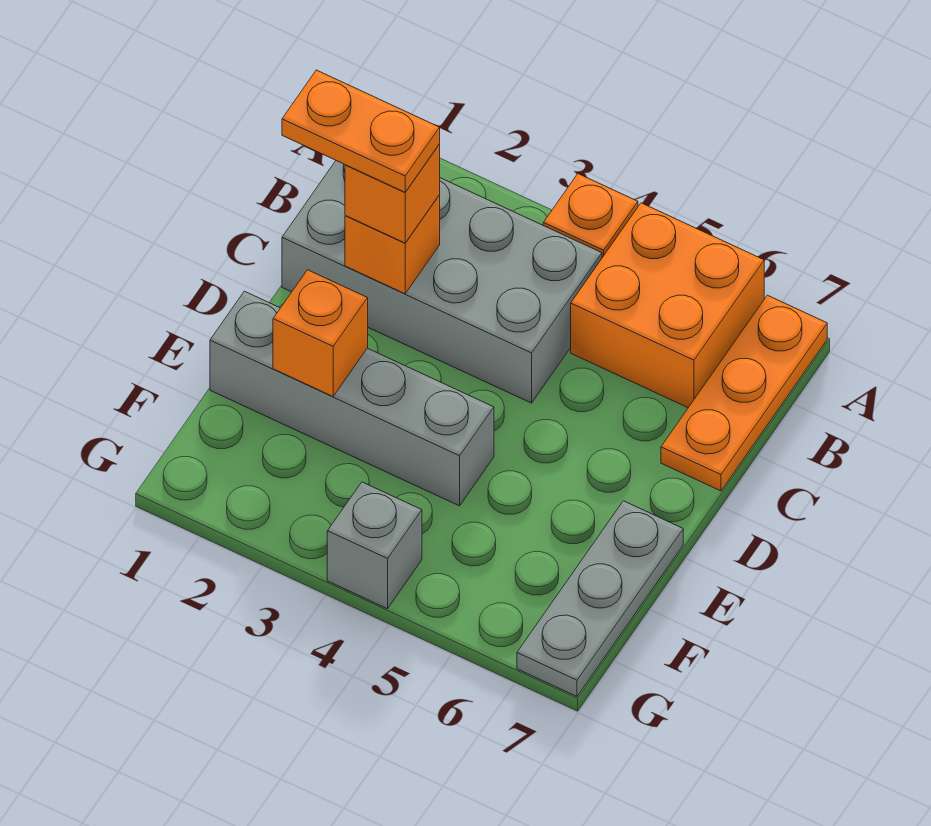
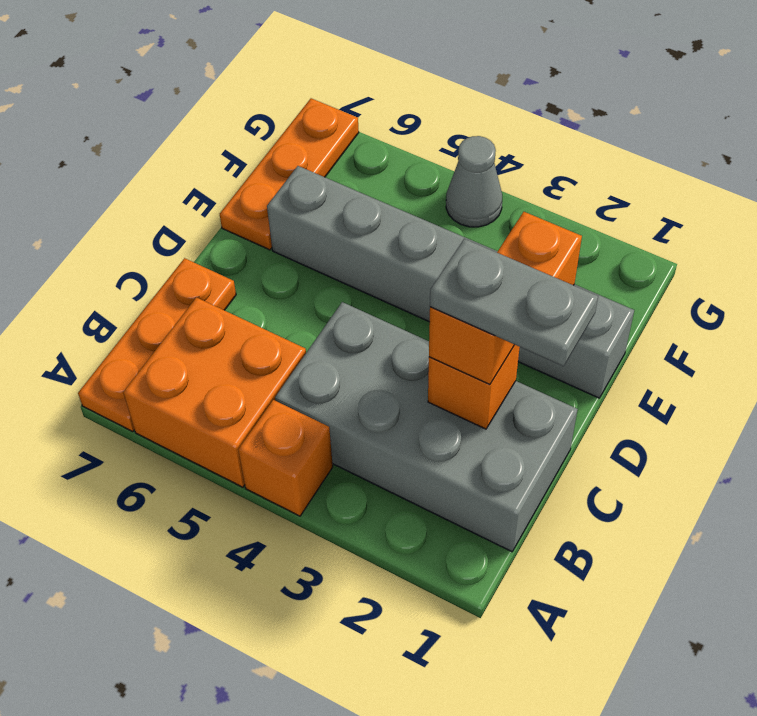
orange 1x2 plate [282,70,440,192] -> grey 1x2 plate [430,239,598,366]
grey 1x4 brick [210,291,494,506] -> grey 1x6 brick [267,166,634,398]
grey 1x3 plate [517,501,683,696] -> orange 1x3 plate [220,98,359,250]
grey 1x1 brick [327,482,422,609] -> grey 1x1 cone [446,136,502,227]

